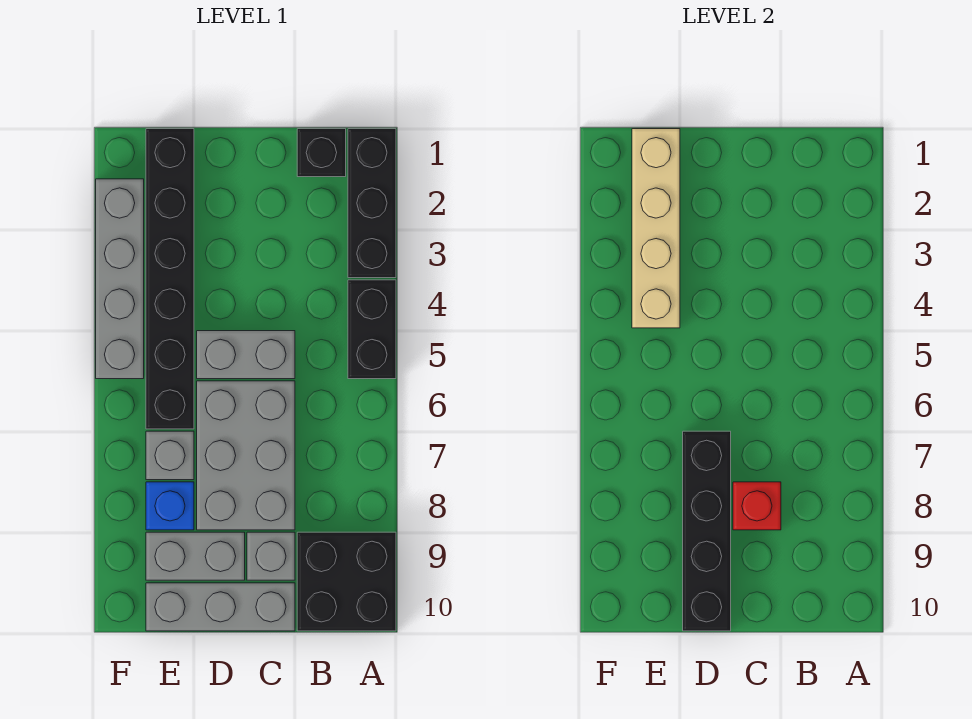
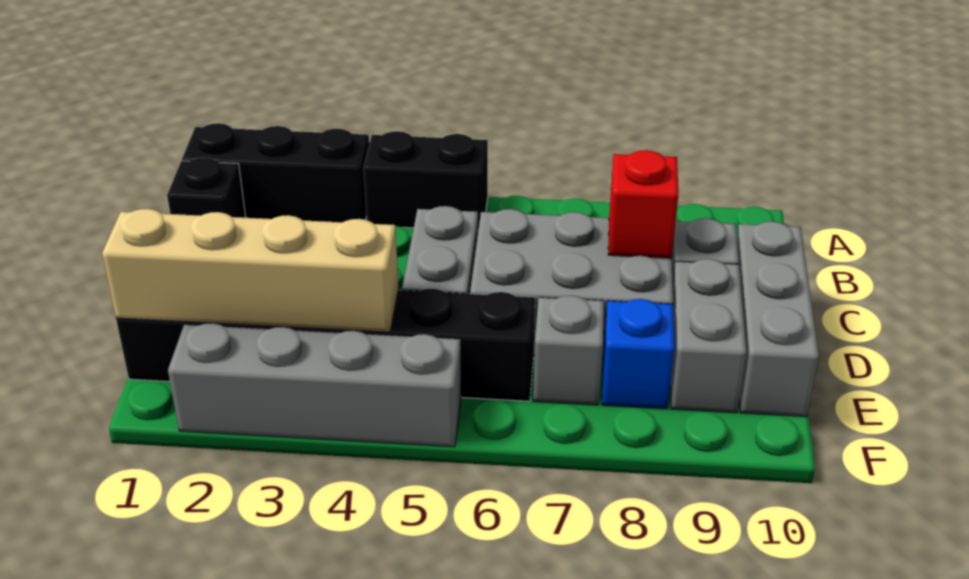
black 2x2 brick [297,532,396,631] -> none
black 1x4 brick [683,431,731,631] -> none

